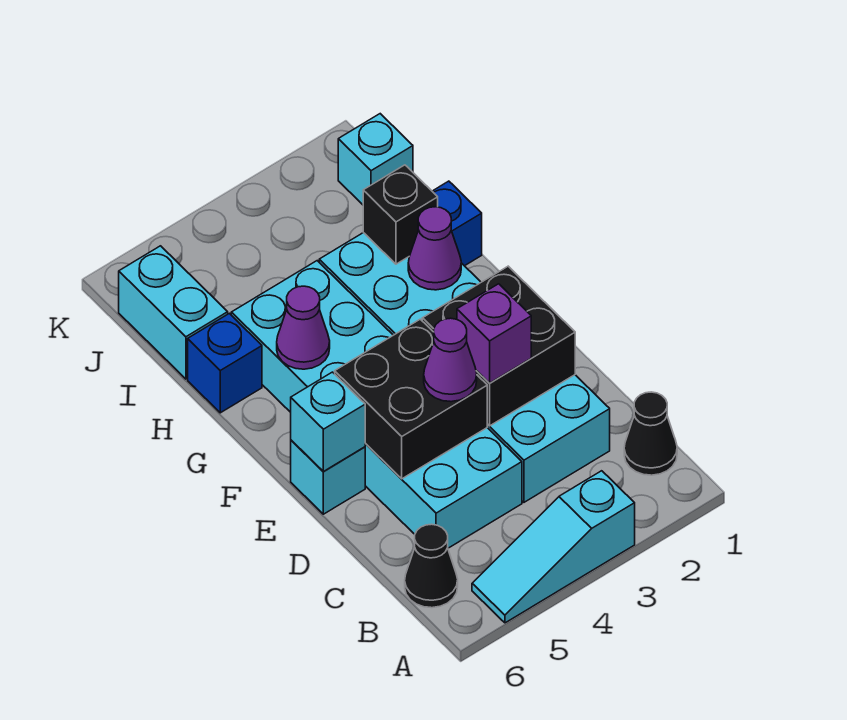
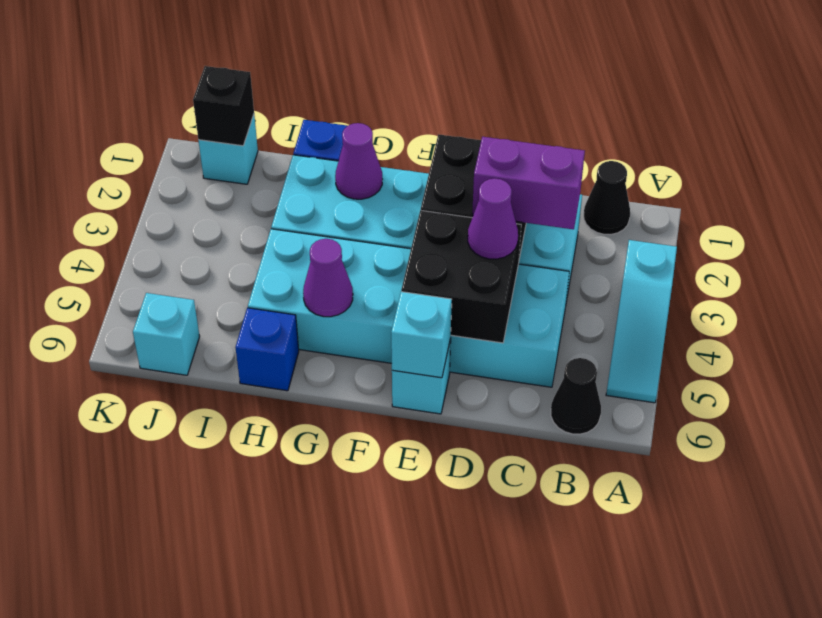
purple 1x1 brick [457,284,531,383] -> purple 1x2 brick [472,137,585,229]
black 1x1 brick [363,165,438,264] -> black 1x1 brick moved to [193,66,254,146]
cyan 1x2 brick [119,246,228,379] -> cyan 1x1 brick [133,293,200,375]

